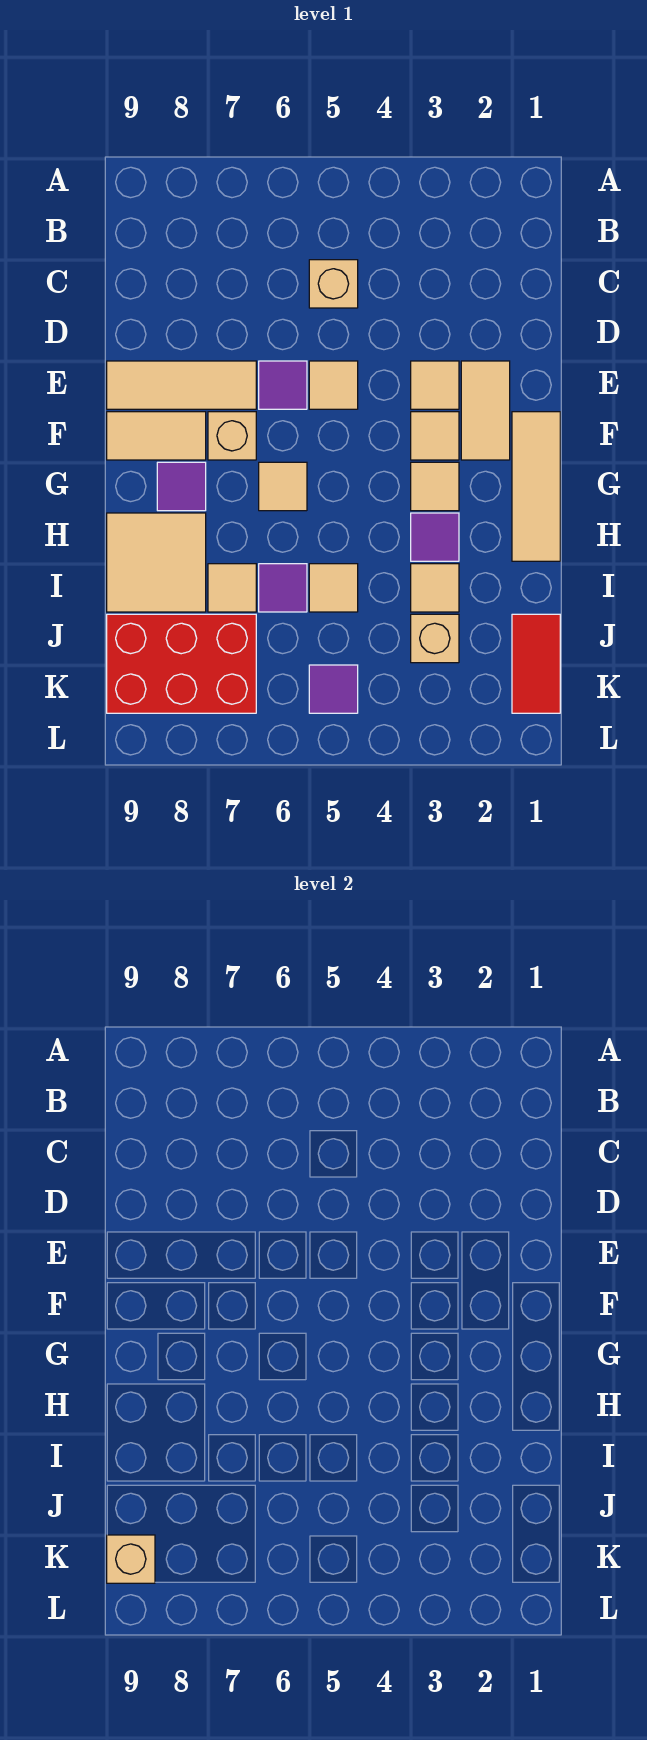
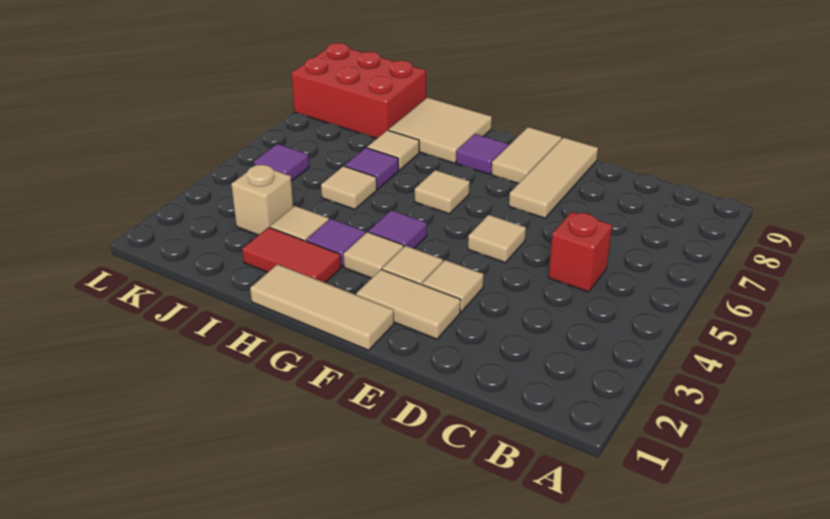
tan 1x1 brick [309,260,358,308] -> red 1x1 brick [548,212,612,292]
purple 1x1 tile [259,361,307,409] -> purple 1x1 tile moved to [369,210,427,249]
tan 1x1 brick [208,412,256,460] -> none
red 1x2 tile [512,614,560,713] -> red 1x2 tile moved to [242,227,341,283]
red 2x3 brick [107,614,256,713] -> red 2x3 brick turned to [292,43,426,138]
tan 1x1 brick [107,1535,155,1583] -> none

